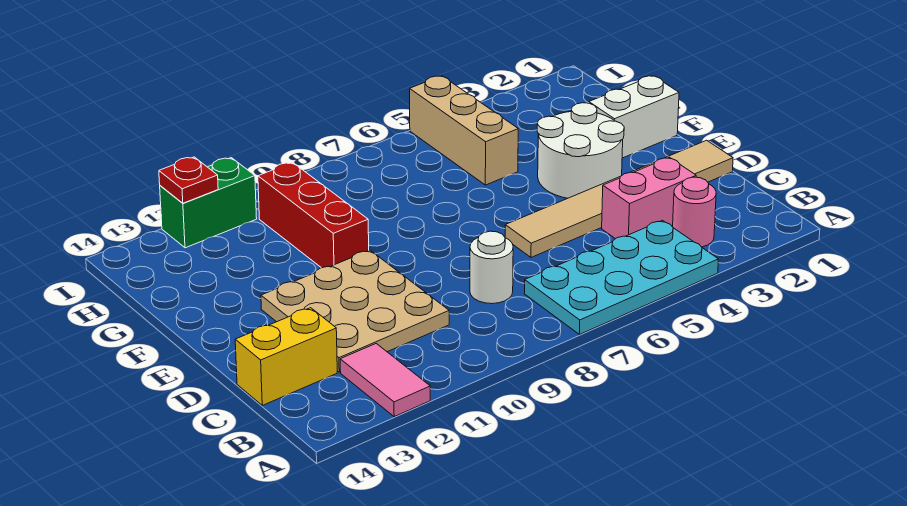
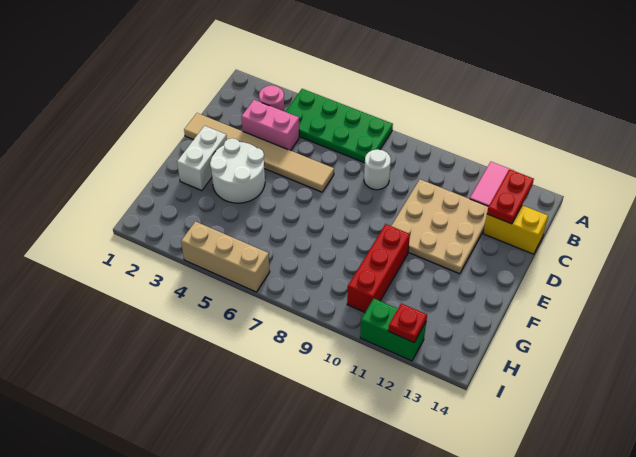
cyan 2x4 plate [524,220,718,335] -> green 2x4 plate [285,89,393,163]
none -> red 1x2 plate [487,169,534,224]
white 1x2 brick [589,76,679,158] -> white 1x2 brick turned to [177,126,227,191]
tan 1x3 brick [410,76,518,185] -> tan 1x3 brick turned to [181,221,270,292]

